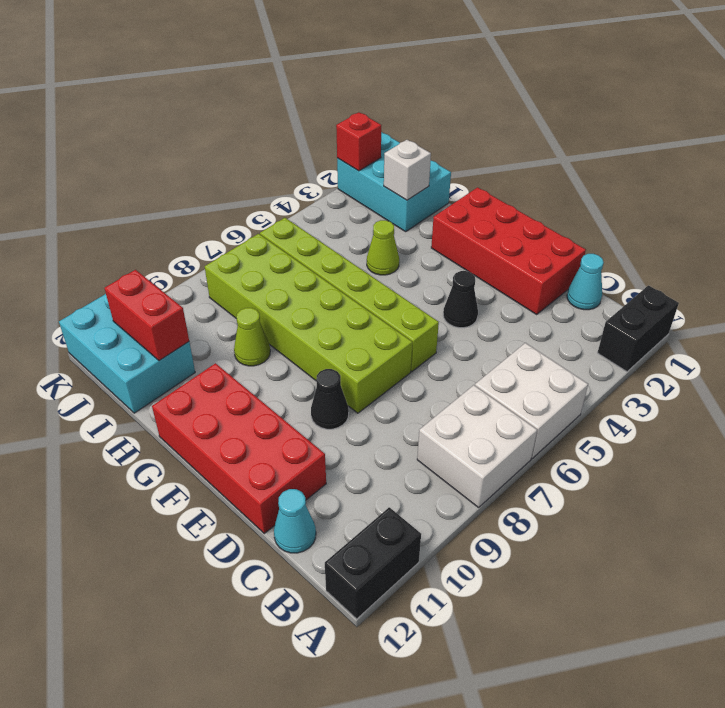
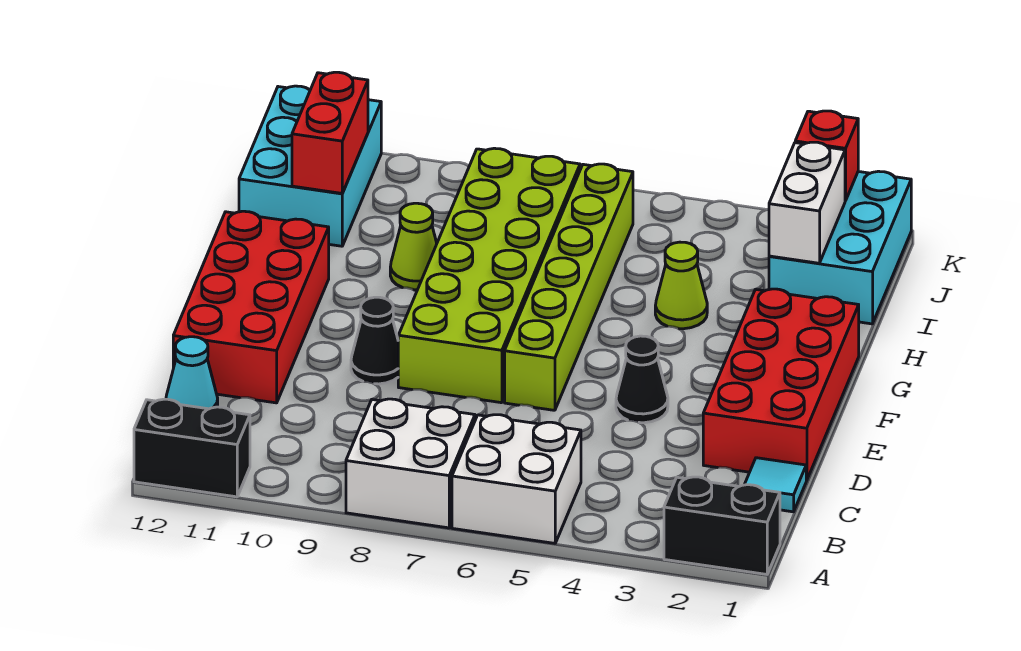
cyan 1x1 cone [567,254,604,310] -> cyan 1x1 tile [744,458,806,512]
white 1x1 brick [384,140,431,200] -> white 1x2 brick [769,142,845,263]

